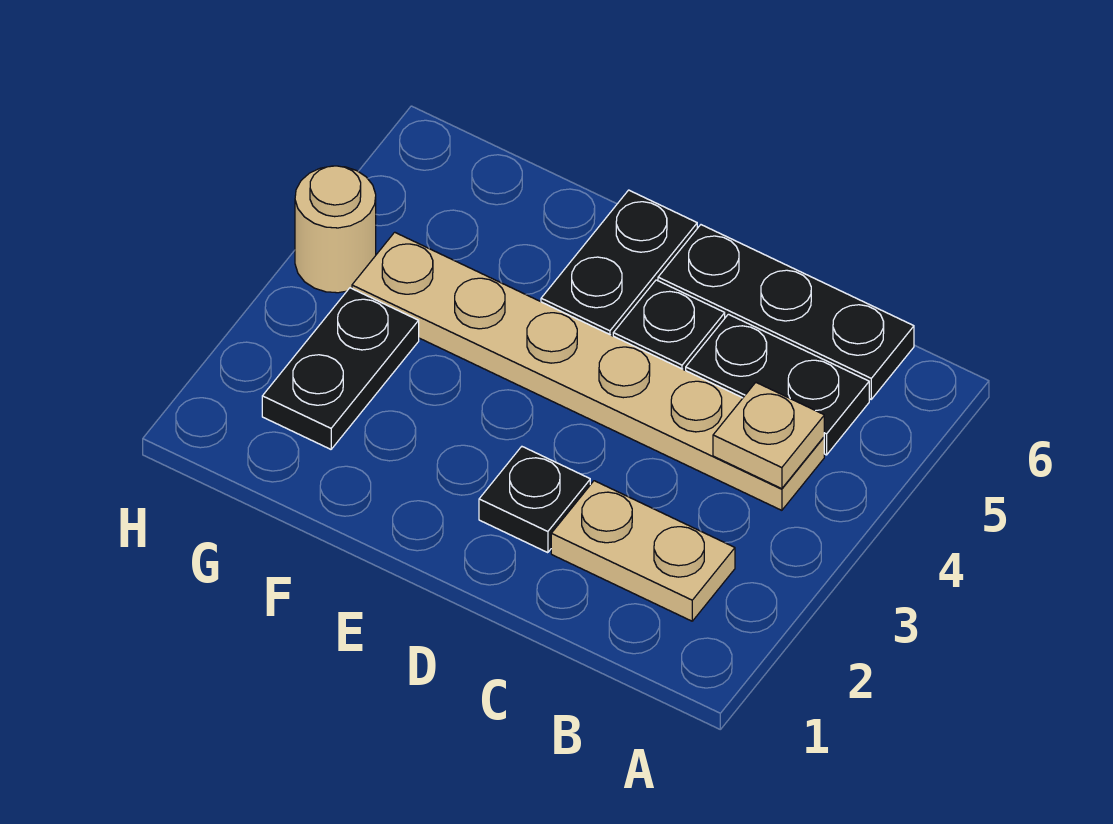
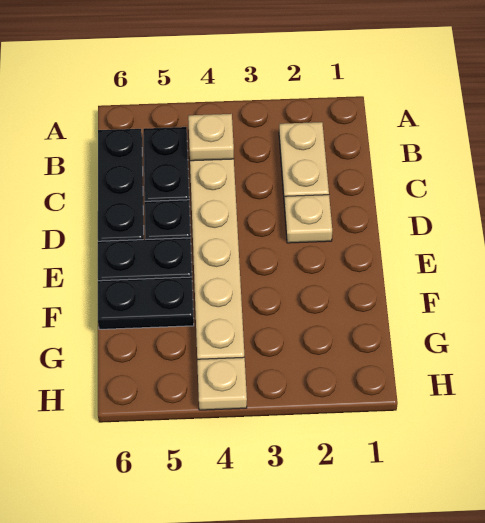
black 1x1 plate [479,447,590,553] -> tan 1x1 plate [284,195,332,243]
black 1x2 plate [262,288,419,449] -> black 1x2 plate moved to [98,277,194,329]
tan 1x1 round brick [295,166,376,293] -> tan 1x1 plate [197,357,247,410]

